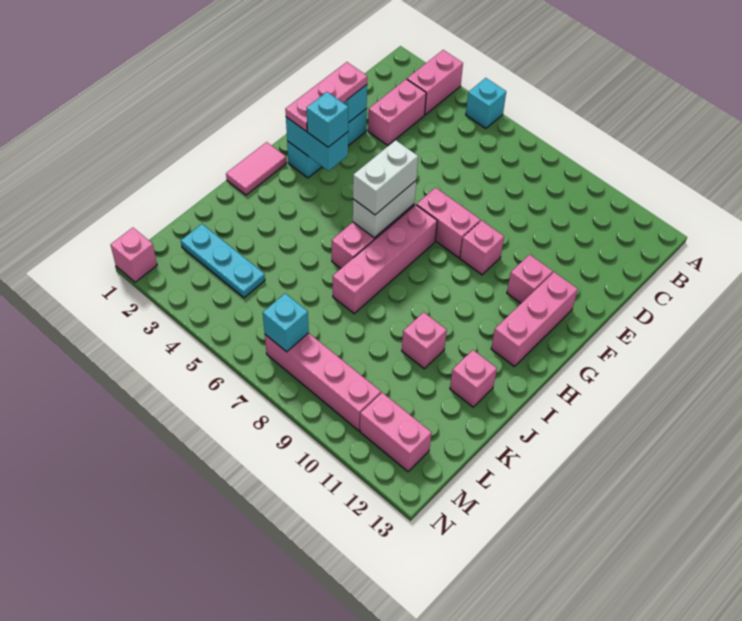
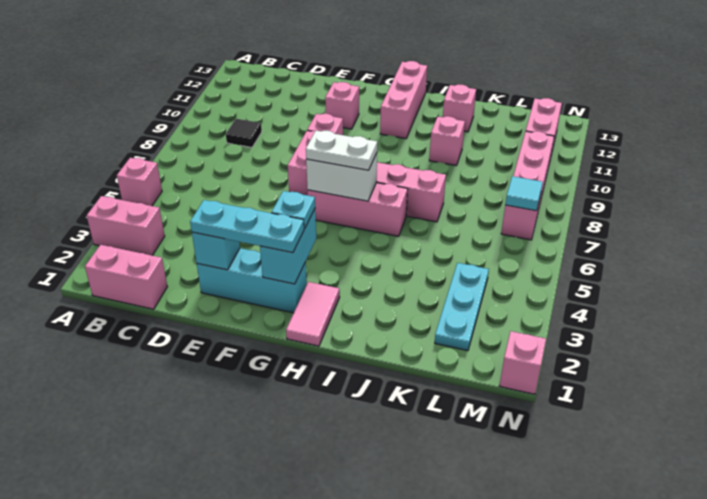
cyan 1x1 brick [466,78,506,129] -> pink 1x1 brick [117,158,162,206]
pink 1x2 brick [368,79,426,145] -> pink 1x2 brick moved to [85,245,167,309]
none -> black 1x1 tile [226,119,262,148]
pink 1x3 plate [285,62,367,131] -> cyan 1x3 plate [190,200,304,253]
pink 1x3 brick [491,272,578,367] -> pink 1x3 brick turned to [380,61,427,139]
cyan 1x1 brick [307,92,348,147] -> cyan 1x1 plate [272,191,315,229]
white 1x2 brick [353,140,418,215] -> white 1x2 plate [306,131,377,170]
pink 1x2 tile [226,142,286,195] -> pink 1x2 tile turned to [286,282,340,346]
cyan 1x1 brick [263,293,309,352] -> cyan 1x1 tile [505,176,543,211]

